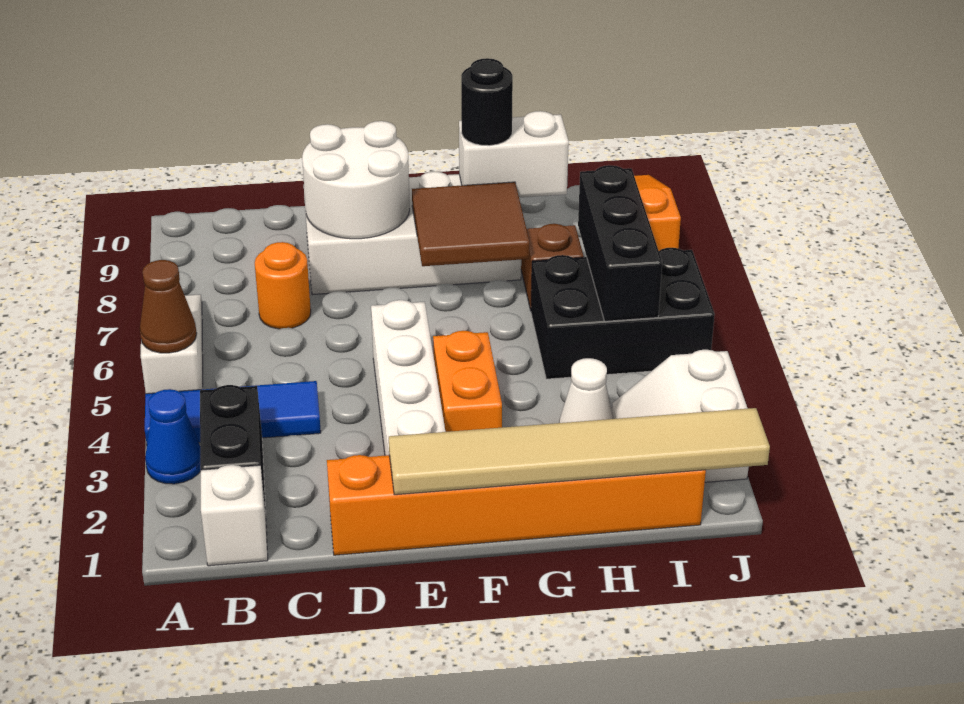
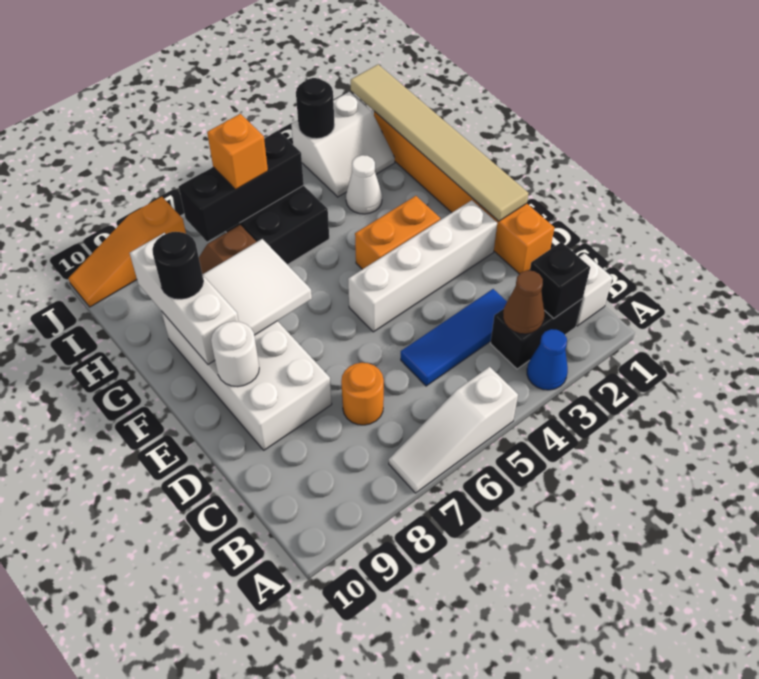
blue 1x3 tile [145,381,321,443] -> blue 1x3 tile turned to [401,289,507,386]
brown 1x1 cone [140,260,197,353] -> brown 1x1 cone moved to [503,270,545,334]
none -> black 1x1 brick [530,242,590,318]
white 2x2 round brick [302,121,410,239] -> white 1x1 round brick [211,321,259,387]
brown 2x2 tile [412,182,529,266] -> white 2x2 tile [202,239,312,335]
white 1x2 brick [459,111,569,197] -> white 1x3 brick [130,233,239,364]
none -> orange 1x1 brick [207,114,268,189]
none -> black 1x1 round brick [296,78,335,139]

